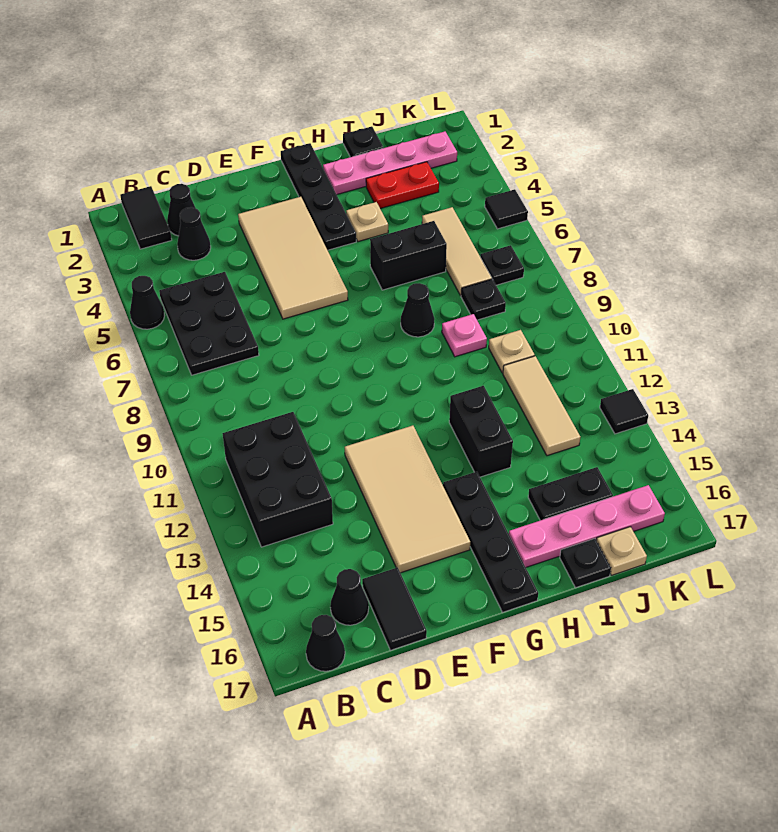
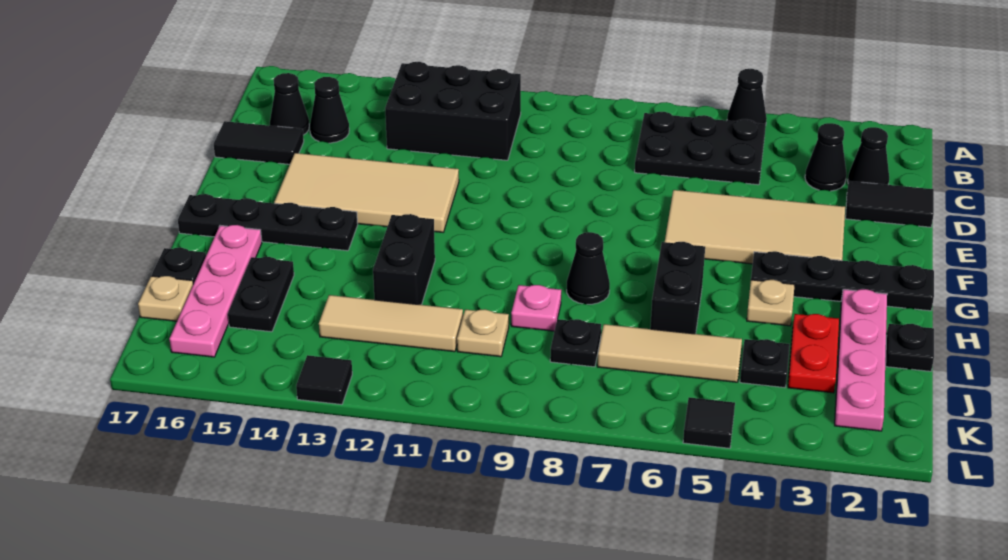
black 1x2 tile [120,186,172,249] -> black 1x2 tile moved to [846,181,934,227]
black 1x1 cone [306,615,345,671] -> black 1x1 cone moved to [310,77,349,143]
black 1x2 brick [449,386,513,477] -> black 1x2 brick turned to [373,214,435,305]
black 1x1 plate [480,245,524,285] -> black 1x1 plate moved to [740,339,790,388]

